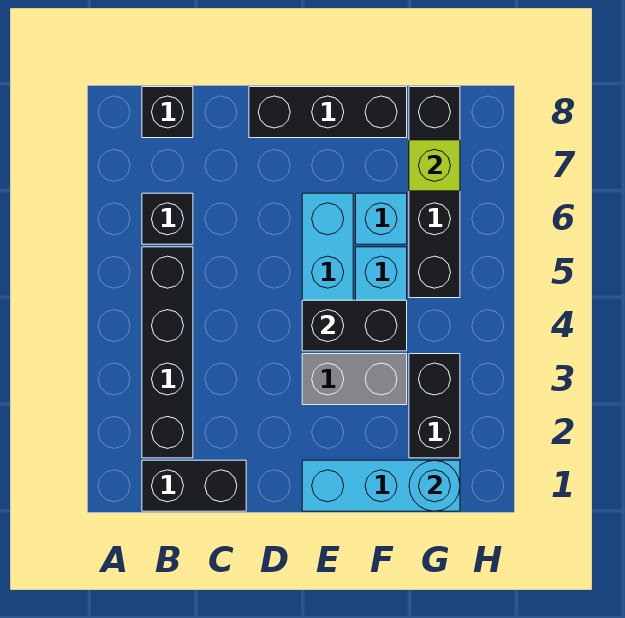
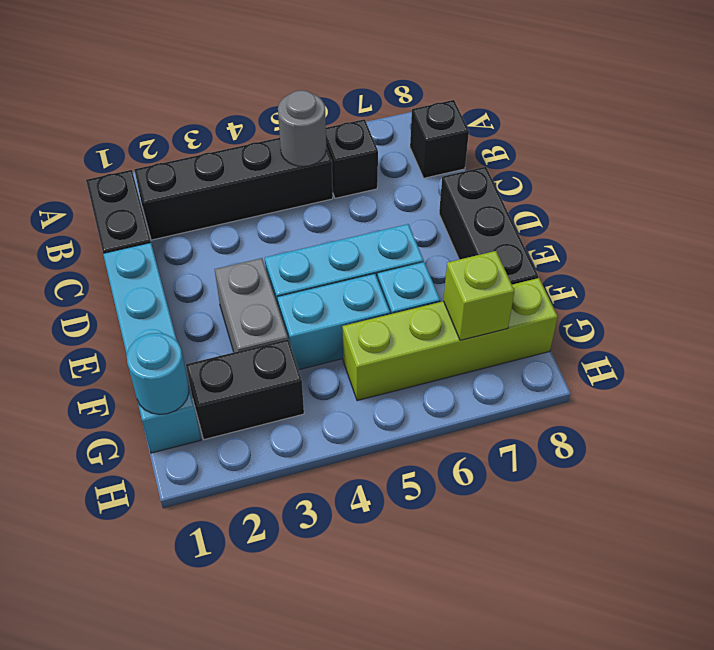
none -> grey 1x1 round brick [278,90,326,166]
cyan 1x3 brick [302,460,460,511] -> cyan 1x4 brick [103,243,201,453]
black 1x2 brick [302,300,407,351] -> none
black 1x4 brick [409,87,460,298] -> lime 1x4 brick [342,278,558,401]

